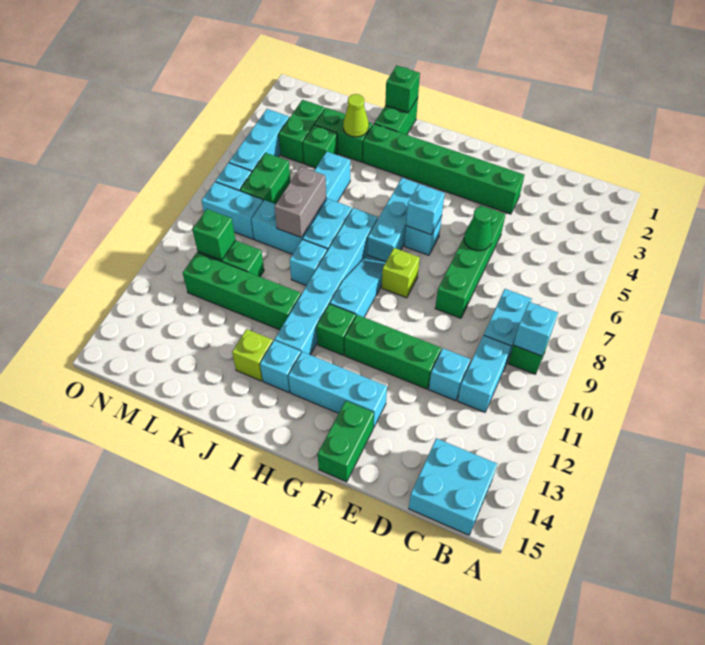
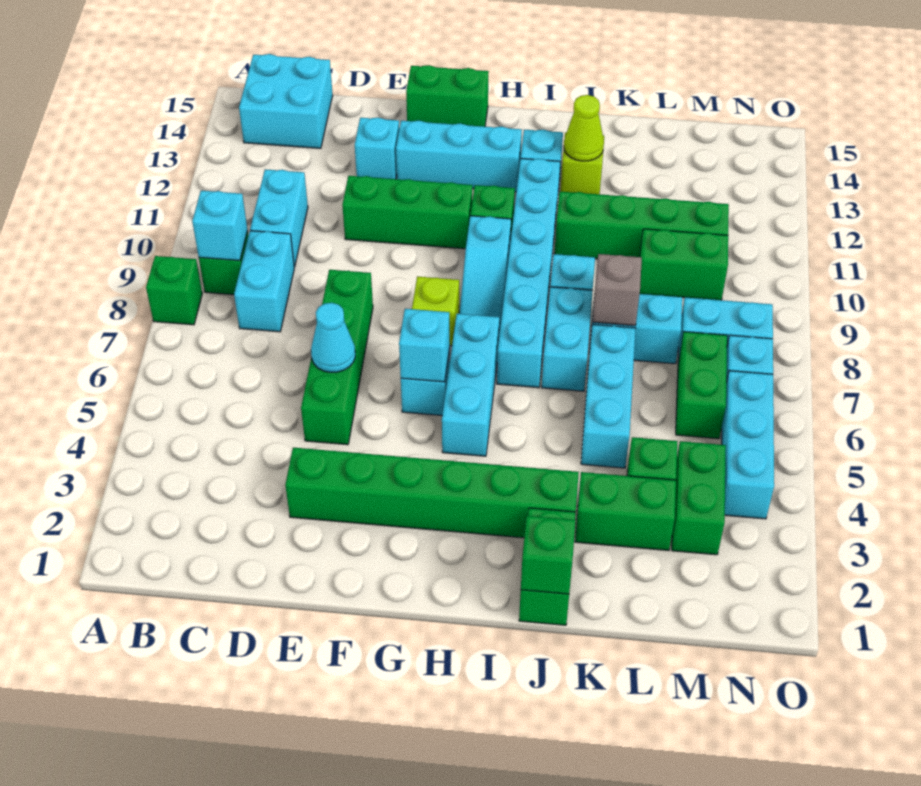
cyan 1x1 brick [429,348,471,401] -> cyan 1x1 brick moved to [355,118,399,179]
green 1x1 cone [464,207,493,251] -> cyan 1x1 cone [311,303,355,372]
green 1x2 brick [318,401,374,482] -> green 1x2 brick turned to [406,65,489,127]
lime 1x1 cone [343,94,369,137] -> lime 1x1 cone moved to [564,95,604,161]
grey 1x2 brick [274,167,326,237] -> grey 1x1 brick [592,254,642,326]
green 1x1 brick [192,209,235,260] -> green 1x1 brick moved to [146,256,202,325]

